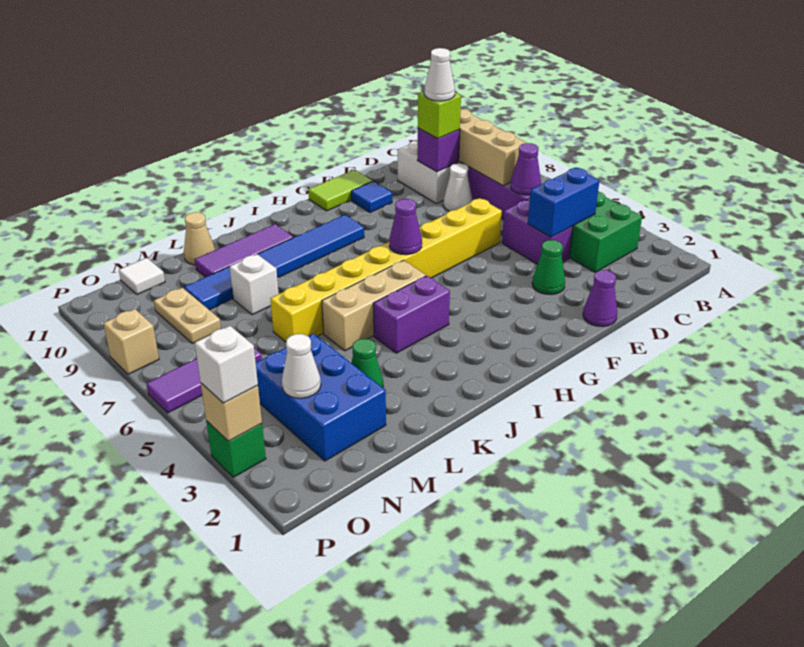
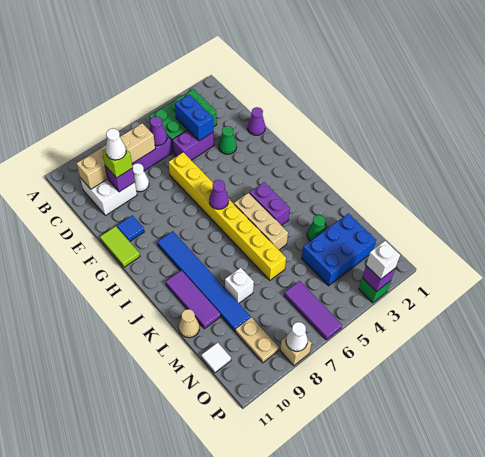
white 1x1 cone [282,334,321,398] -> white 1x1 cone moved to [286,322,308,351]
tan 1x2 plate [154,288,221,344] -> tan 1x2 plate turned to [235,317,279,363]
tan 1x1 brick [201,383,262,441] -> purple 1x1 brick [362,266,395,292]

